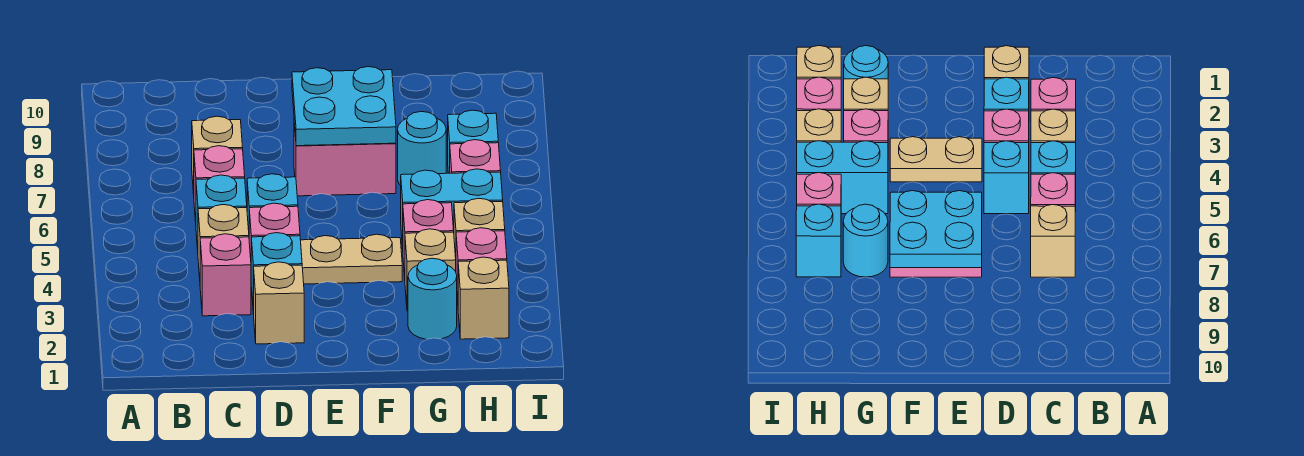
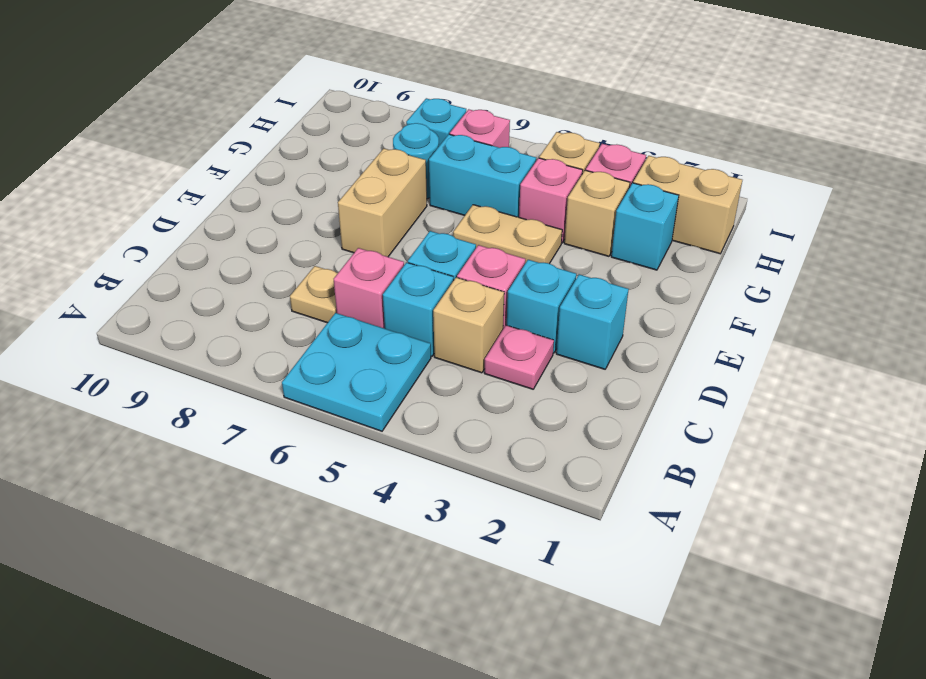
pink 1x1 brick [200,234,251,316] -> pink 1x1 plate [484,325,554,389]
tan 1x1 brick [192,116,243,194] -> tan 1x1 plate [290,266,338,323]
tan 1x1 brick [254,262,304,344] -> cyan 1x1 brick [556,274,629,369]
tan 1x2 plate [301,234,402,284] -> tan 1x2 plate turned to [453,205,562,263]
pink 1x2 brick [294,123,396,196] -> tan 1x2 brick [338,149,427,257]
cyan 2x2 plate [292,67,396,146] -> cyan 2x2 plate moved to [282,313,431,431]
cyan 1x1 round brick [408,258,457,339] -> cyan 1x1 brick [611,183,679,270]
cyan 1x2 brick [401,169,503,249] -> cyan 1x2 brick turned to [429,134,536,217]
tan 1x1 brick [458,257,509,339] -> tan 1x2 brick [633,156,742,254]

